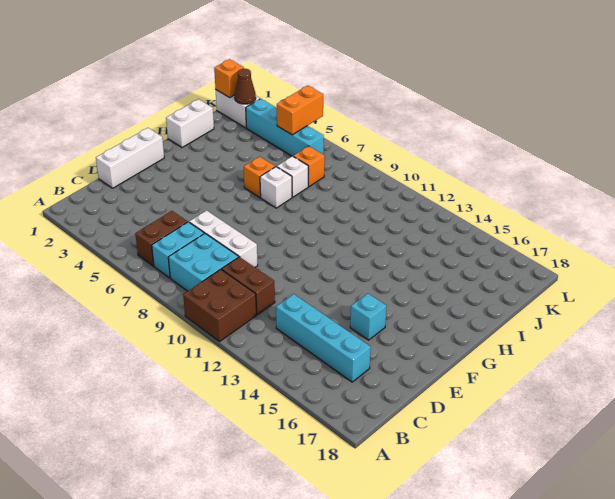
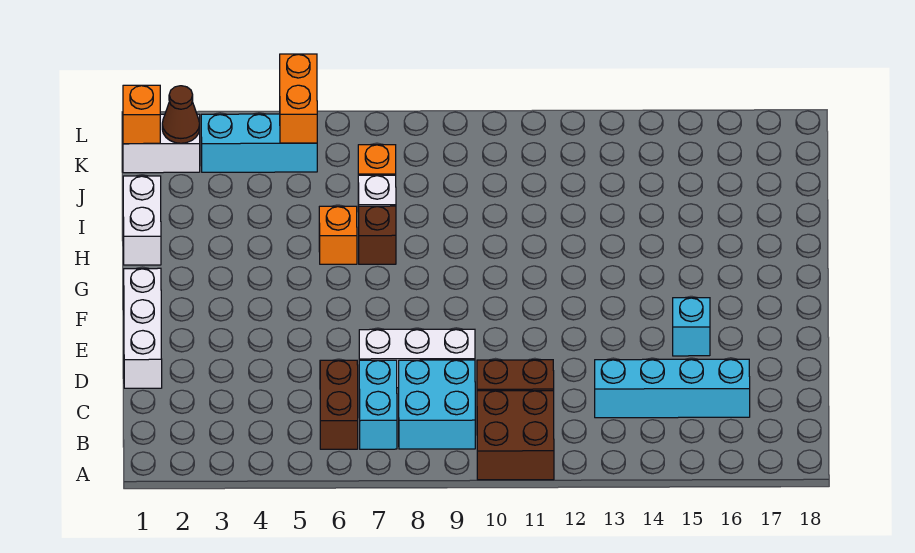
white 1x1 brick [260,167,292,208] -> brown 1x1 brick [359,206,396,264]
cyan 1x4 brick [246,99,324,156] -> cyan 1x3 brick [201,114,317,172]

